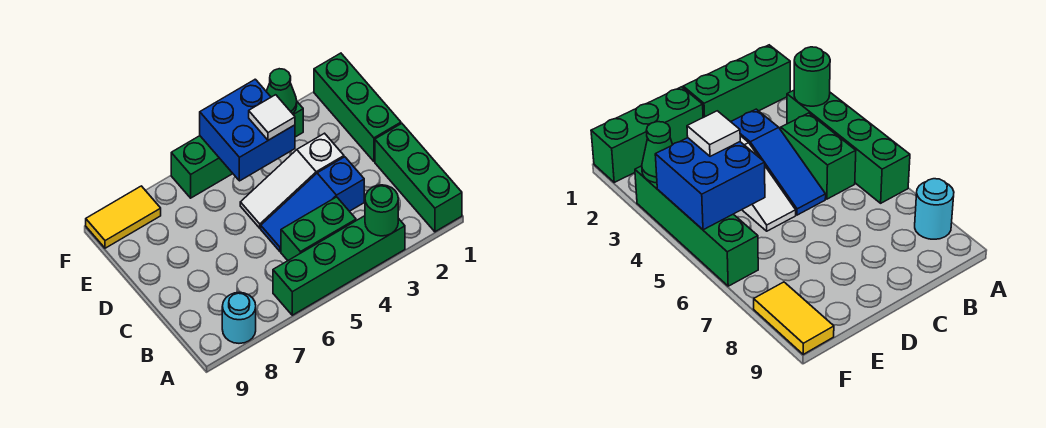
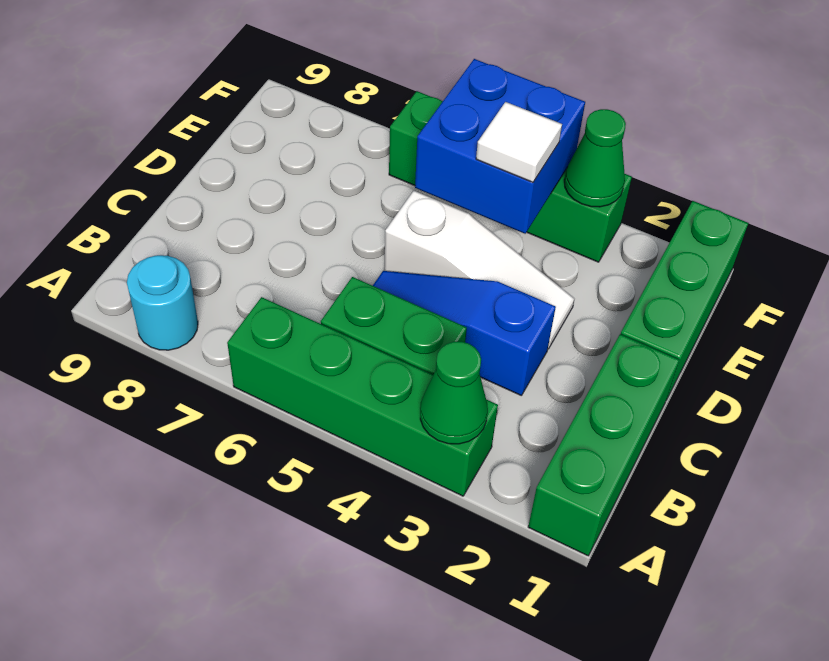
green 1x1 round brick [365,185,398,236] -> green 1x1 cone [420,342,488,444]
white 1x3 slope [240,133,344,228] -> white 1x3 slope turned to [384,191,574,349]
yellow 1x2 tile [86,186,161,248] -> none

